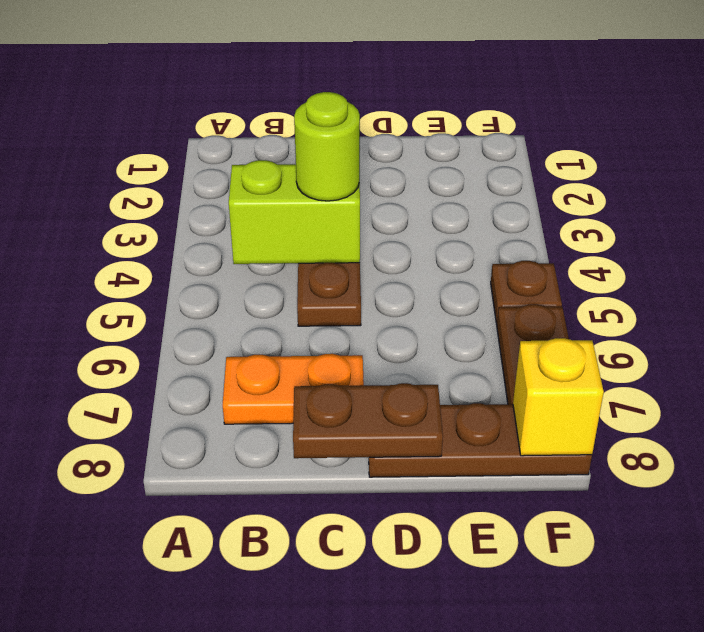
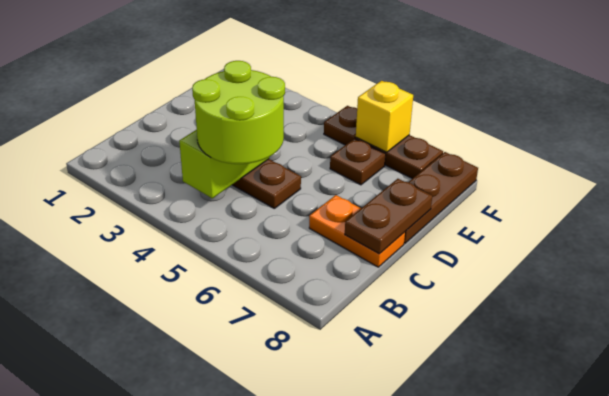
orange 1x2 plate [223,354,364,424] -> orange 1x2 plate turned to [309,195,405,267]
lime 1x1 round brick [294,92,360,201] -> lime 2x2 round brick [192,61,285,164]
none -> brown 1x1 plate [330,139,386,185]
yellow 1x1 brick [513,338,604,456] -> yellow 1x1 brick moved to [356,81,413,152]

